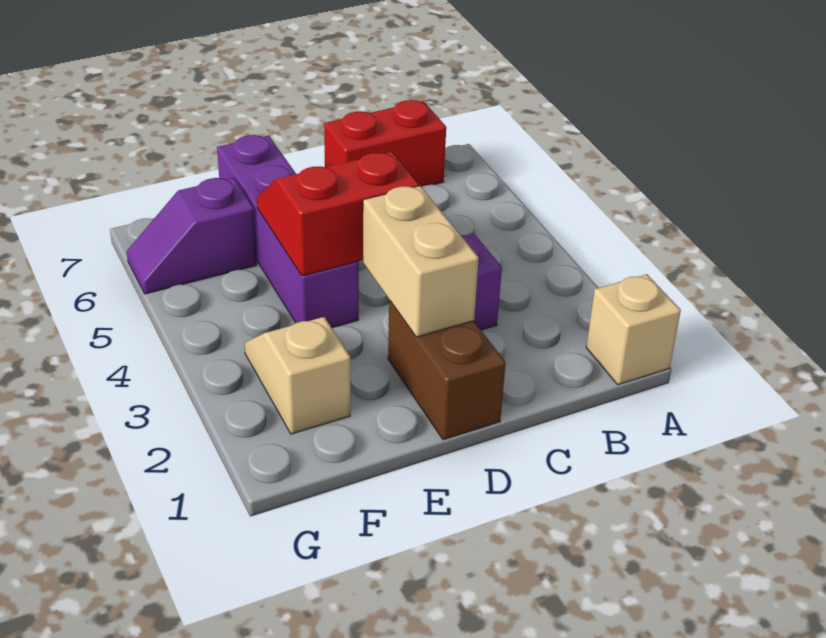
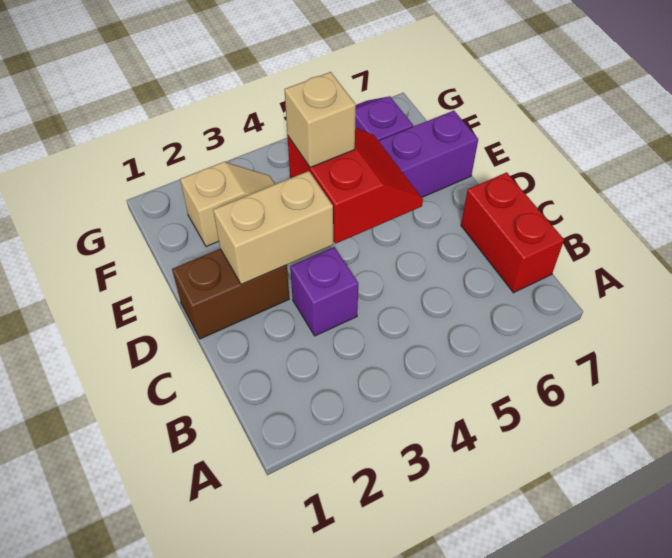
tan 1x1 brick [586,274,681,385] -> tan 1x1 brick moved to [284,72,356,168]

